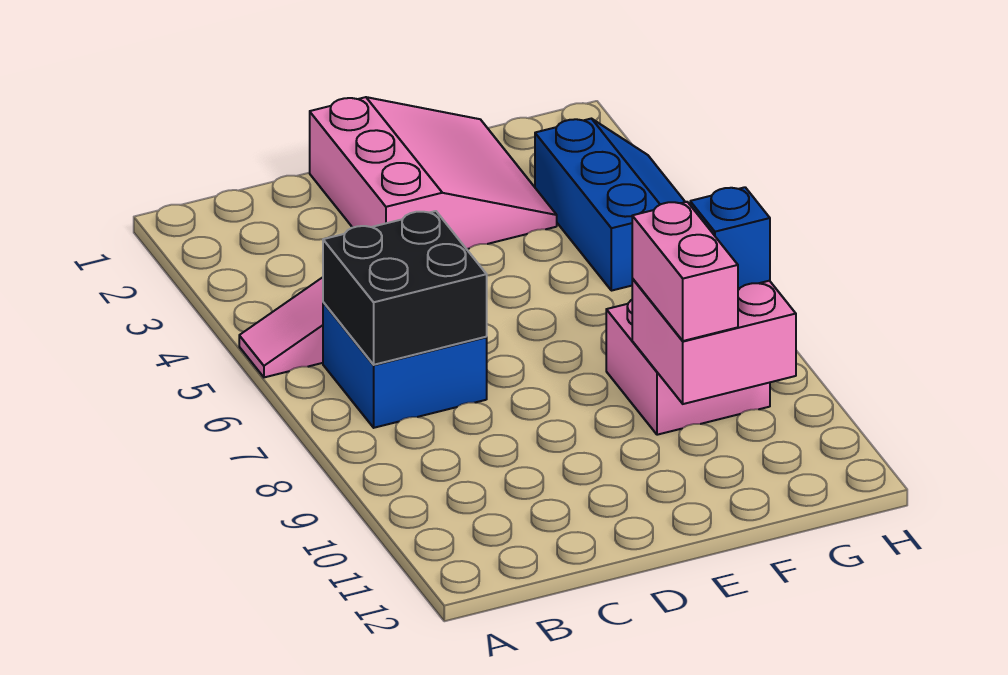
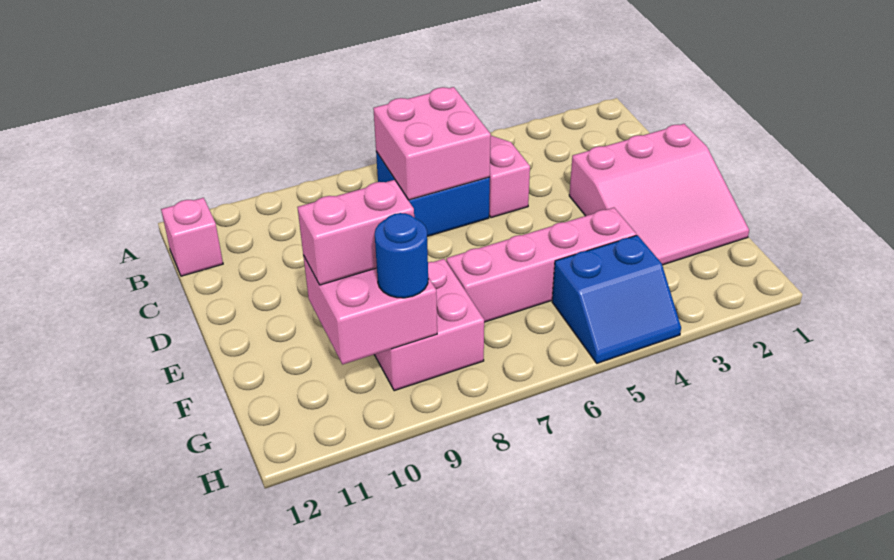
black 2x2 brick [323,211,487,365] -> pink 2x2 brick [373,87,491,200]
none -> pink 1x1 brick [161,198,223,276]
none -> pink 1x4 brick [446,208,636,322]
blue 2x3 slope [535,119,685,291] -> blue 2x2 slope [552,235,681,363]
blue 1x1 brick [690,187,770,288] -> blue 1x1 round brick [375,213,428,298]

